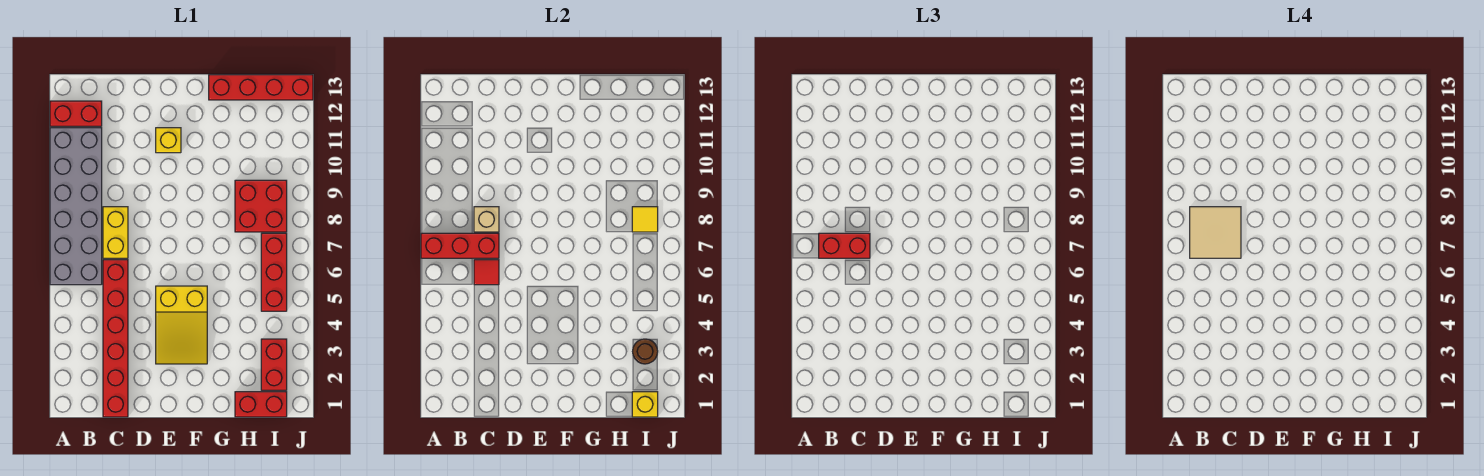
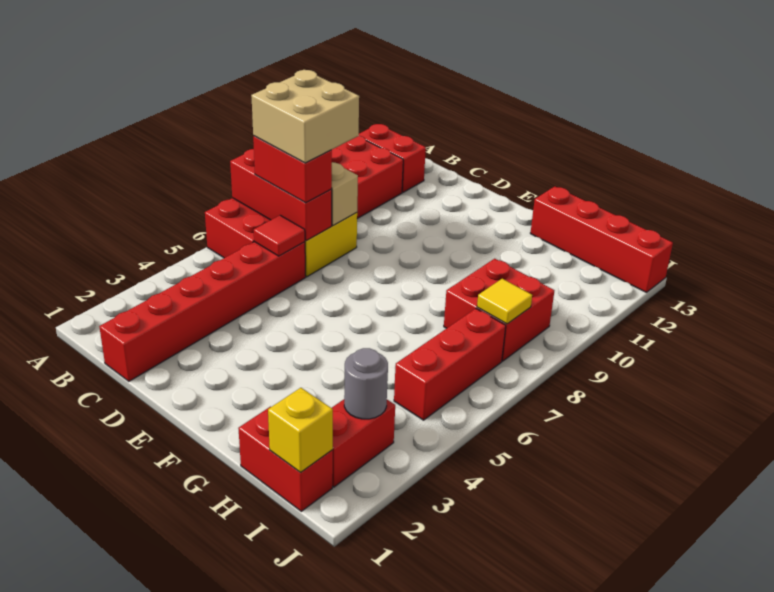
grey 2x6 brick [50,128,102,285] -> red 2x6 brick [205,136,403,258]
tan 2x2 tile [1190,207,1241,258] -> tan 2x2 brick [251,70,359,163]
yellow 2x3 slope [156,286,207,364] -> none
yellow 1x1 brick [156,128,181,153] -> none
brown 1x1 round brick [633,339,658,364] -> grey 1x1 round brick [344,348,388,419]

